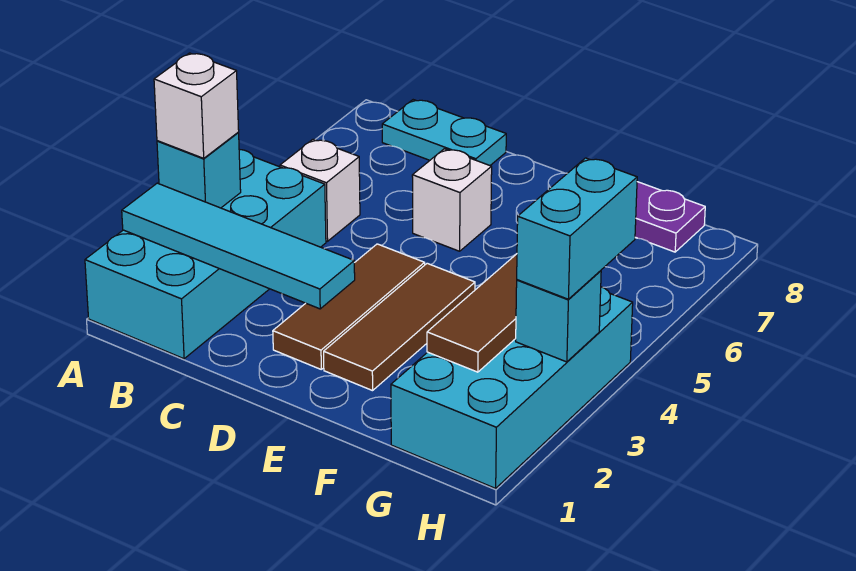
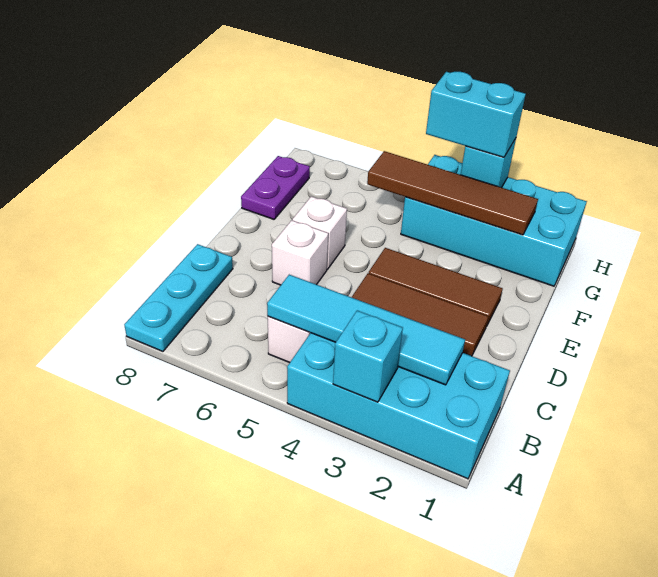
cyan 1x4 tile [122,183,355,309] -> cyan 1x4 tile turned to [267,275,465,385]
white 1x1 brick [154,53,239,158] -> white 1x1 brick moved to [293,196,347,269]
cyan 1x2 plate [382,100,506,165] -> cyan 1x3 plate [124,244,233,351]

